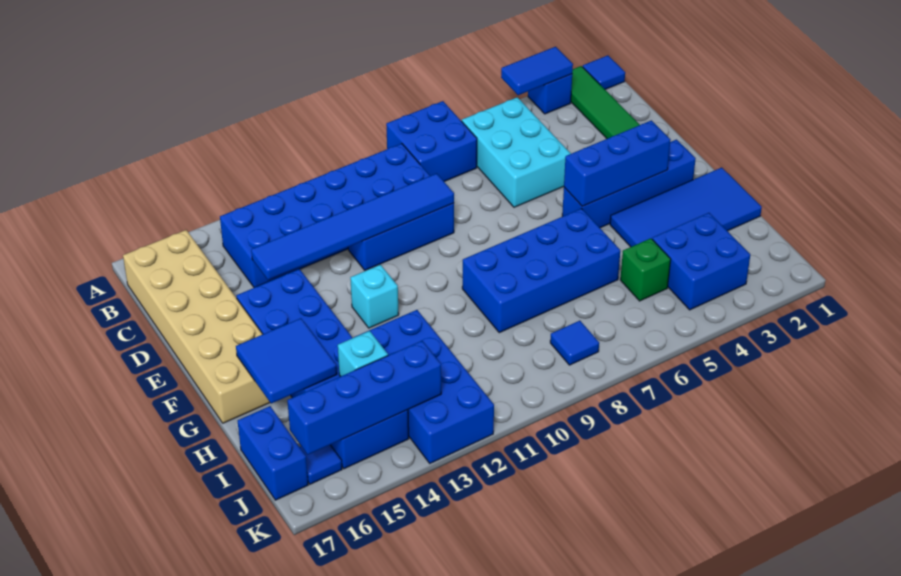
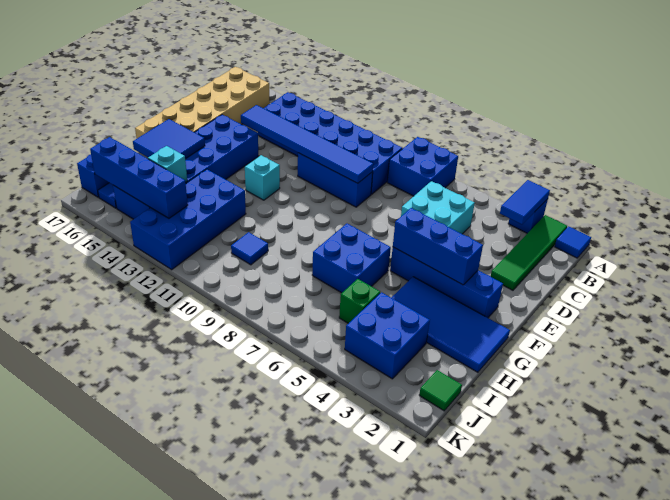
blue 1x2 tile [501,47,573,95] -> blue 1x2 tile turned to [500,180,550,224]
cyan 2x3 brick [462,97,571,207] -> cyan 2x2 brick [401,181,475,234]
blue 2x4 brick [462,208,620,333] -> blue 2x2 brick [312,224,391,293]
none -> green 1x1 tile [419,370,462,411]
blue 1x1 tile [550,321,599,365] -> blue 1x1 tile moved to [231,232,268,265]

